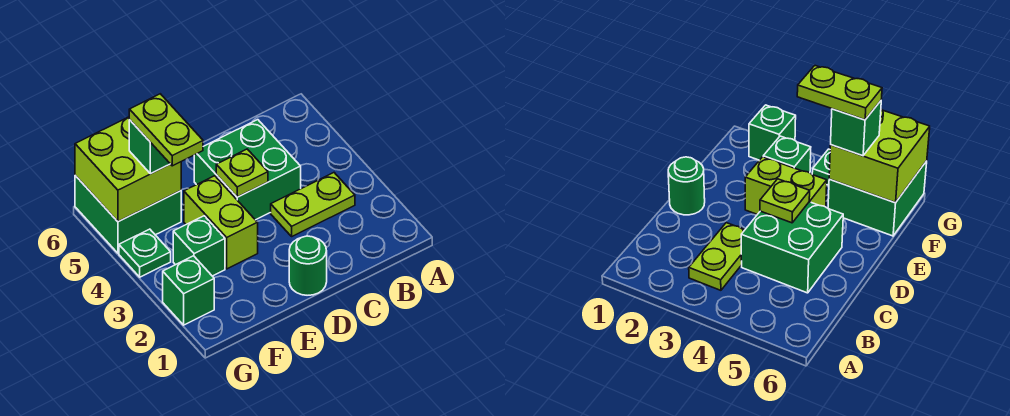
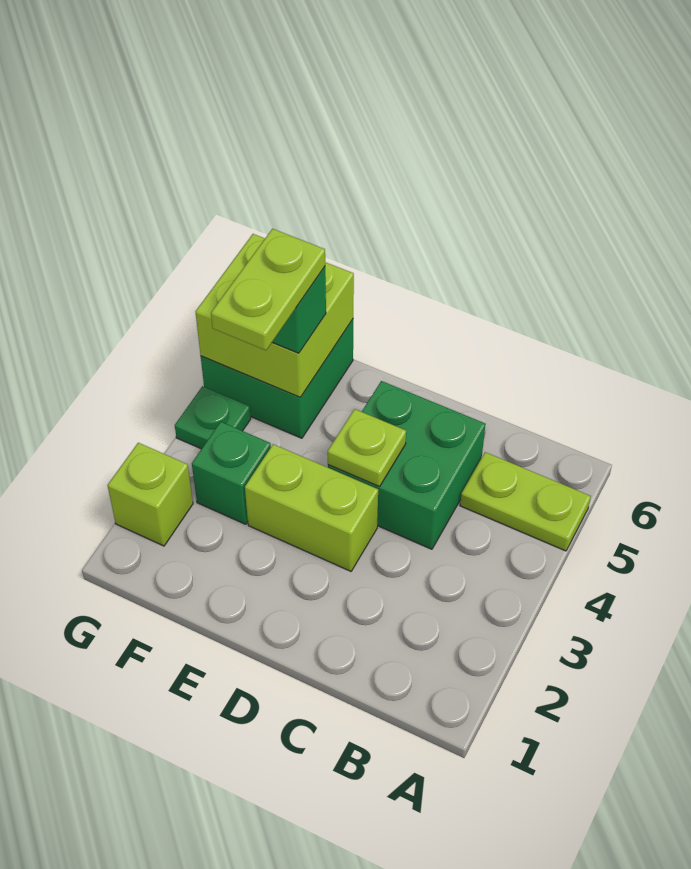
lime 1x2 plate [271,173,355,236] -> lime 1x2 plate moved to [460,452,591,551]
green 1x1 round brick [289,236,327,295] -> none
lime 1x2 brick [184,176,258,269] -> lime 1x2 brick turned to [245,444,378,571]
green 1x1 brick [163,256,214,325] -> lime 1x1 brick [108,443,193,546]

